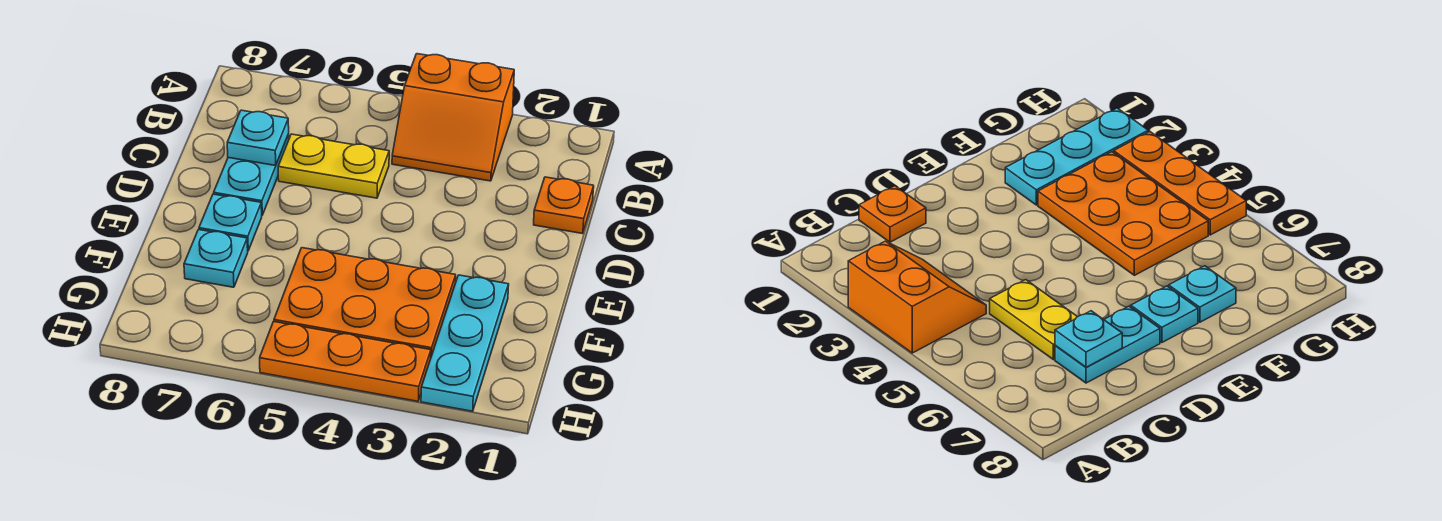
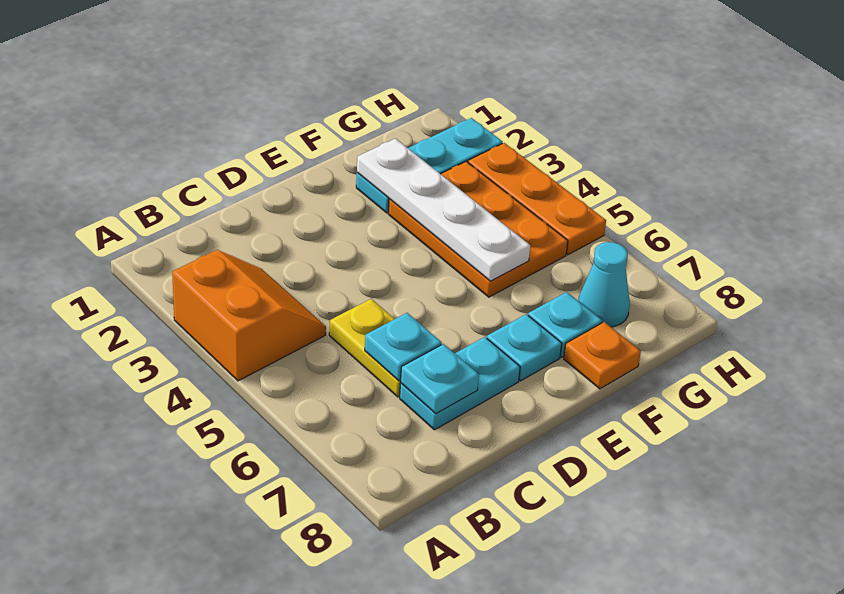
orange 1x1 plate [534,177,594,234] -> orange 1x1 plate moved to [564,322,641,389]
none -> cyan 1x1 plate [365,313,442,381]
none -> white 1x4 plate [357,139,530,281]
none -> cyan 1x1 cone [578,242,630,327]

